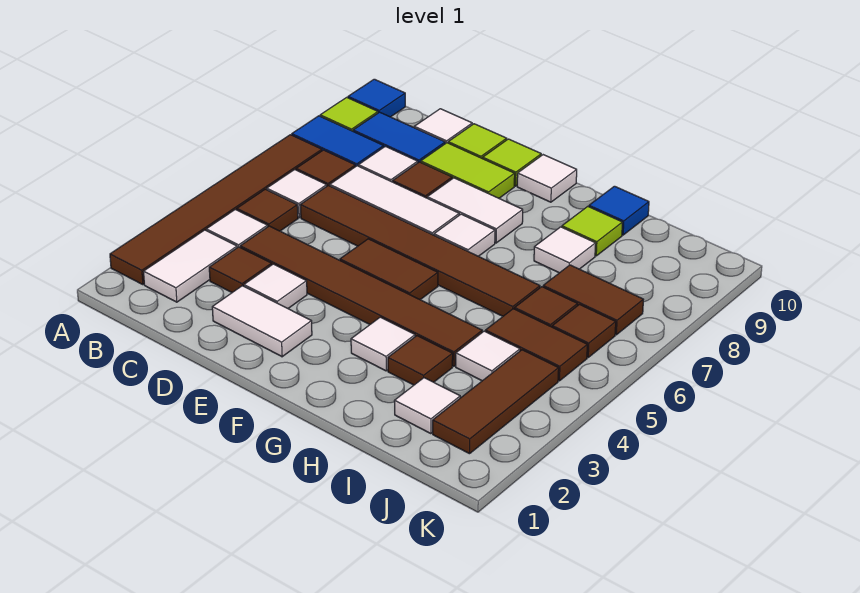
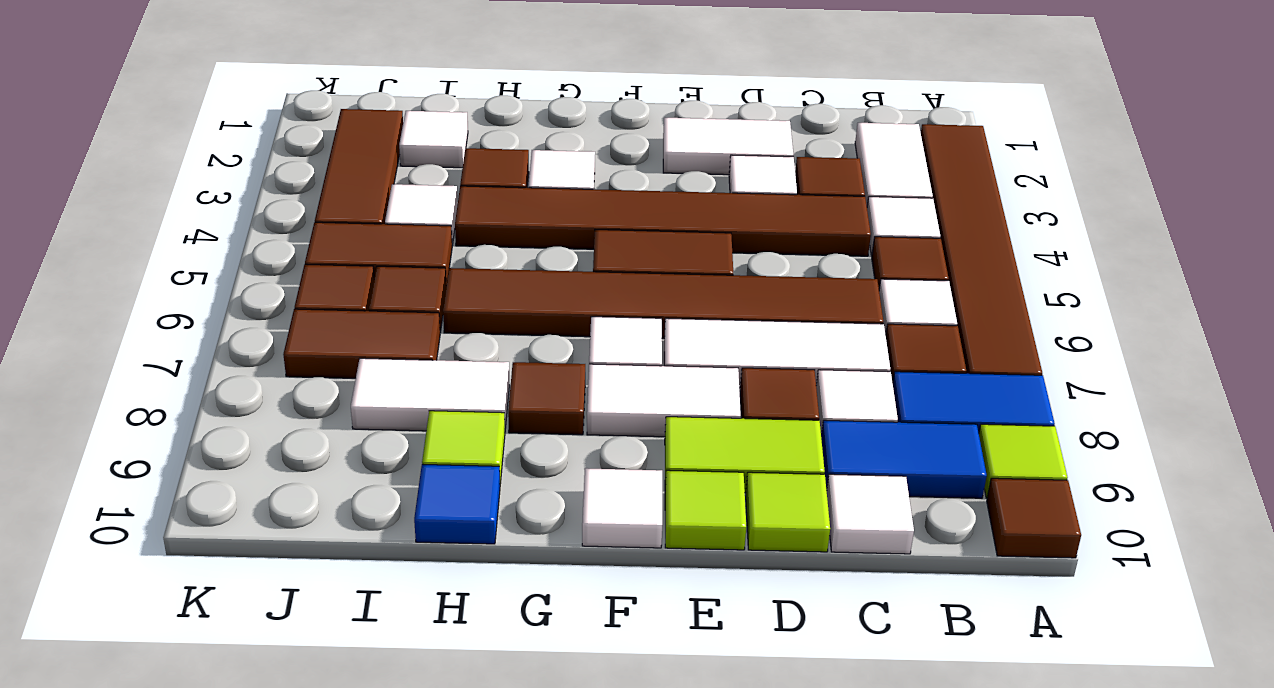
blue 1x1 tile [348,79,405,117] -> brown 1x1 tile [987,478,1081,558]
none -> brown 1x1 tile [508,362,585,435]
white 1x1 tile [534,227,596,273] -> white 1x2 tile [351,358,509,431]

